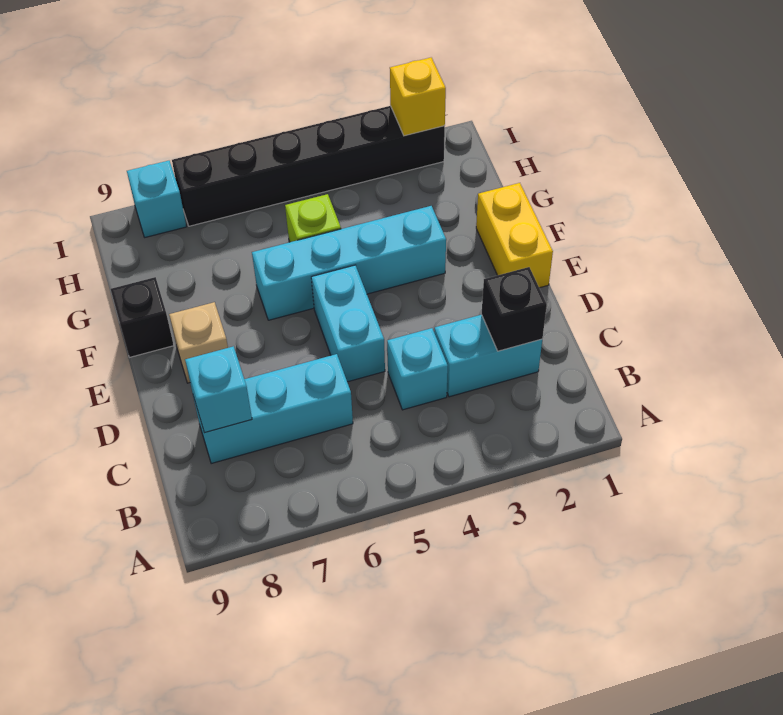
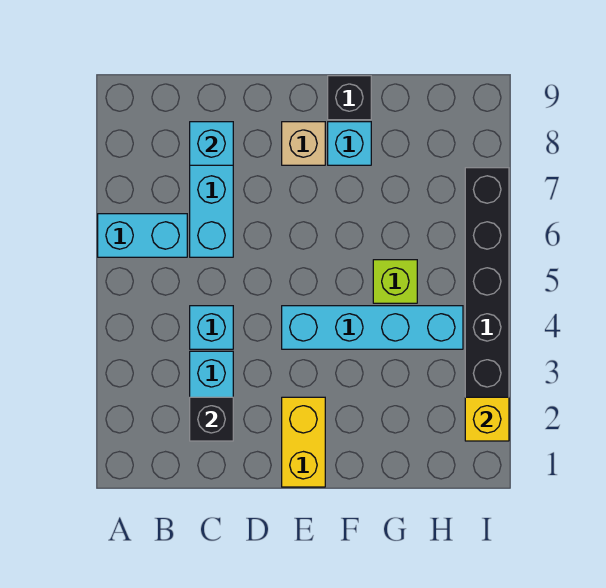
cyan 1x2 brick [311,265,385,382] -> cyan 1x2 brick moved to [98,214,187,257]
yellow 1x2 brick [476,183,553,288] -> yellow 1x2 brick turned to [282,397,325,487]
cyan 1x4 brick [252,206,446,320] -> cyan 1x4 brick turned to [282,306,463,349]
cyan 1x1 brick [127,161,186,237] -> cyan 1x1 brick moved to [328,122,371,165]

